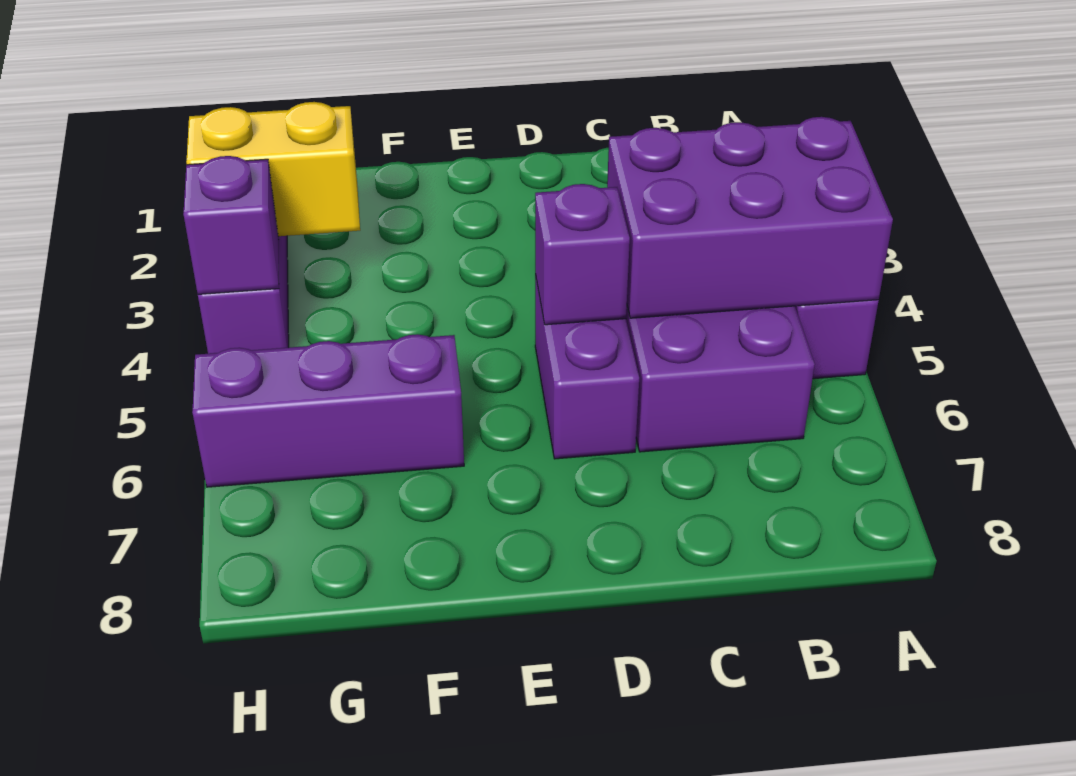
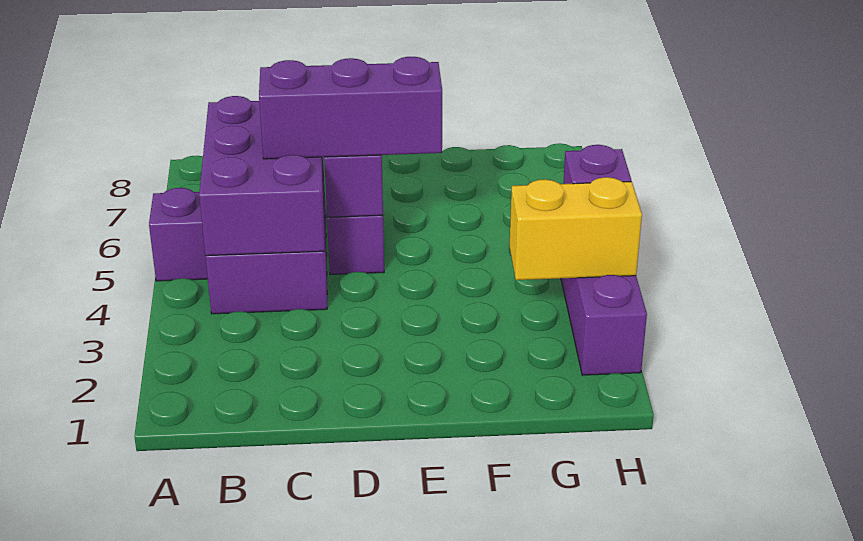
purple 2x3 brick [607,117,893,318] -> purple 2x3 brick turned to [199,96,325,256]
purple 1x3 brick [192,334,464,487] -> purple 1x3 brick moved to [259,57,442,159]

